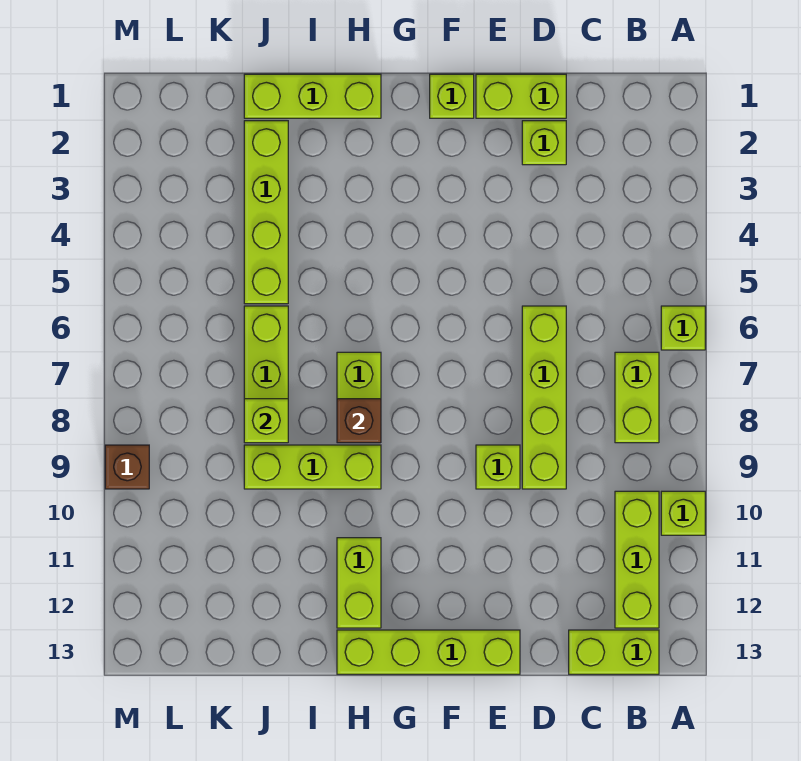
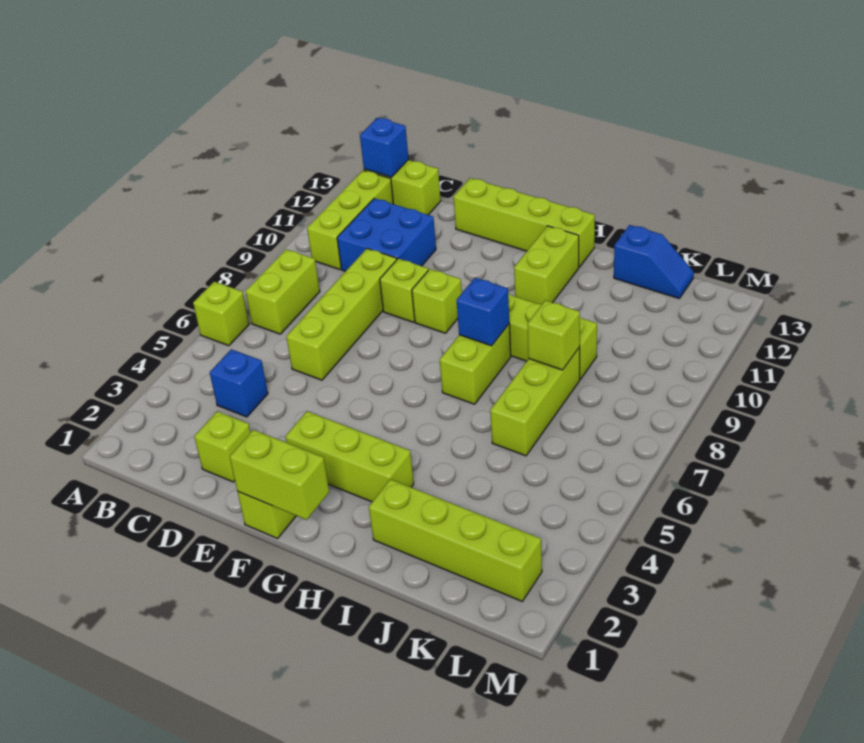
lime 1x1 brick [661,491,705,535] -> lime 1x1 brick moved to [412,269,462,333]
none -> blue 1x1 brick [360,118,409,177]
none -> blue 1x1 brick [210,349,268,417]
none -> blue 2x2 brick [337,198,436,271]
lime 1x2 brick [476,74,566,118] -> lime 1x2 brick moved to [230,430,329,520]
lime 1x3 brick [244,74,381,118] -> lime 1x3 brick moved to [285,411,414,502]
brown 1x1 brick [337,399,381,443] -> blue 1x1 brick [457,278,509,346]
lime 1x4 brick [244,121,288,304] -> lime 1x4 brick turned to [369,479,542,601]
none -> blue 1x2 slope [614,225,694,299]
brown 1x1 brick [105,445,149,489] -> none

